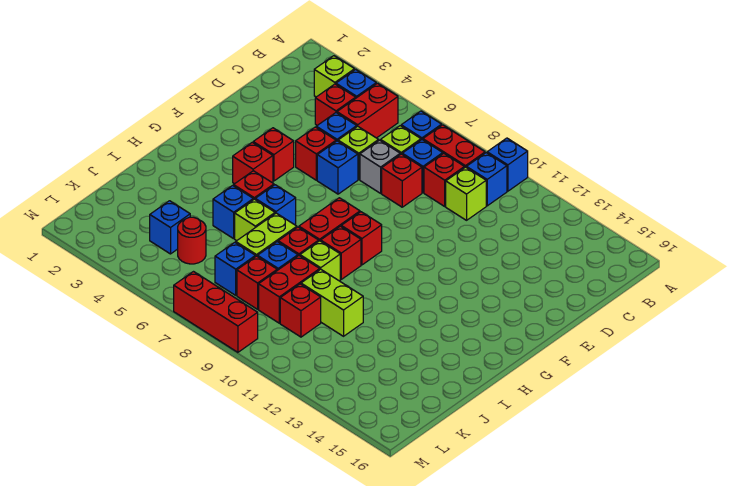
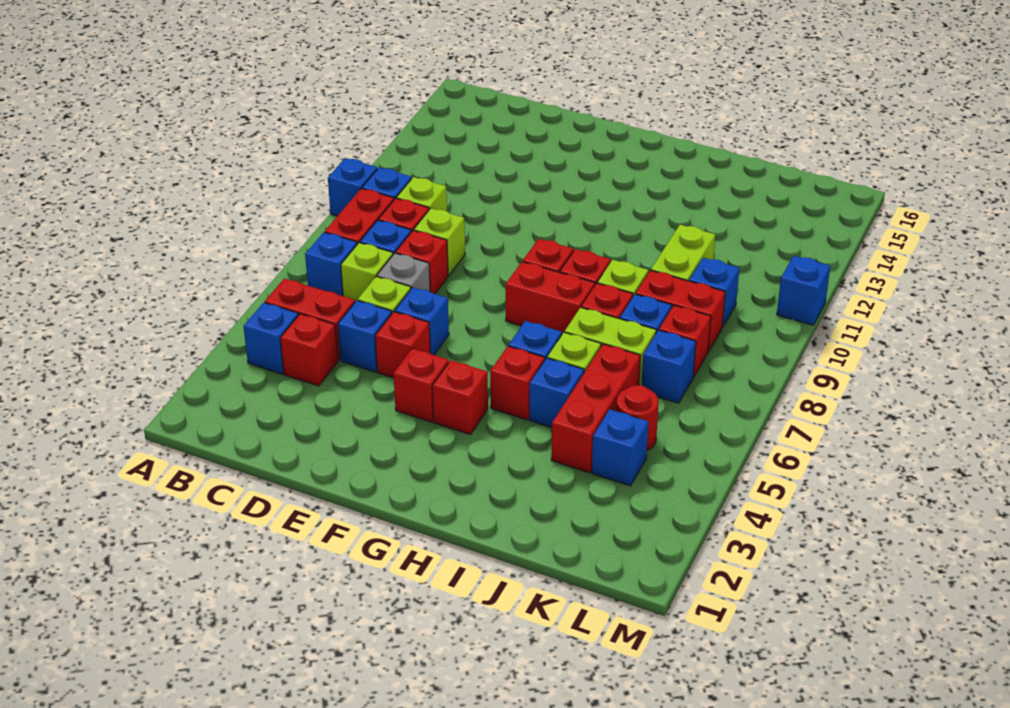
lime 1x1 brick [314,56,355,97] -> lime 1x1 brick moved to [414,208,465,276]
red 1x1 brick [280,284,321,337] -> blue 1x1 brick [689,258,739,327]
red 1x3 brick [174,272,258,352] -> red 1x3 brick moved to [551,344,641,473]
none -> blue 1x1 brick [777,256,830,325]

